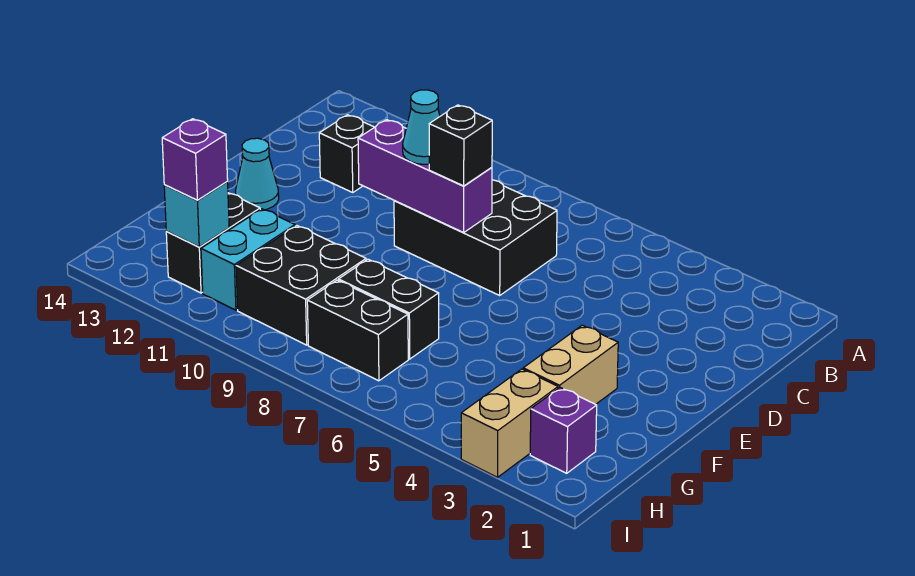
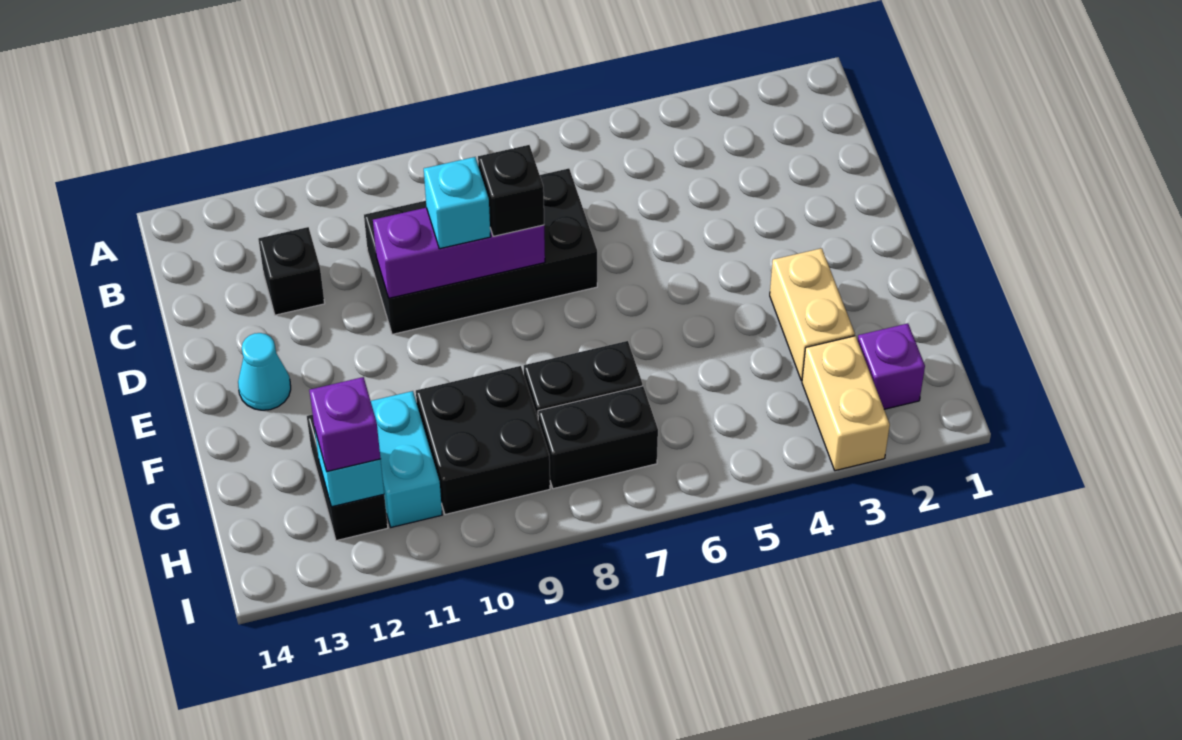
black 2x3 brick [394,180,557,295] -> black 2x4 brick [364,168,597,334]
cyan 1x1 cone [403,90,440,164] -> cyan 1x1 brick [424,157,491,249]

